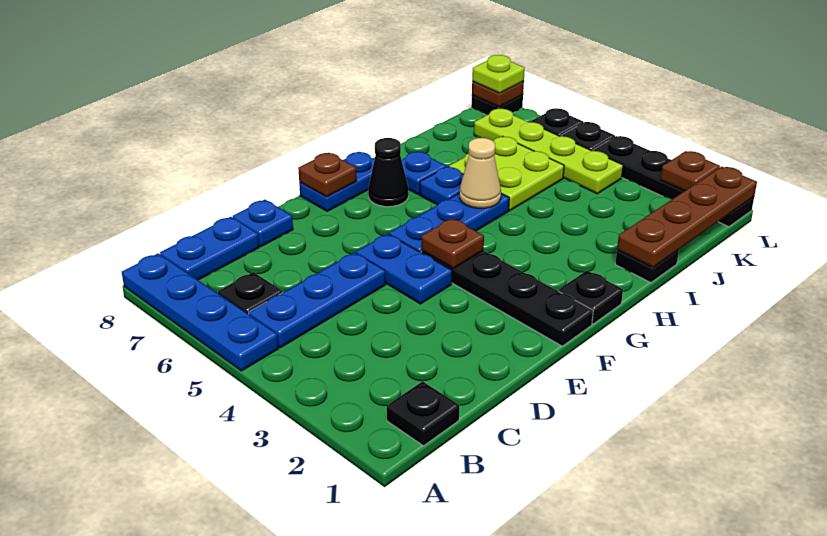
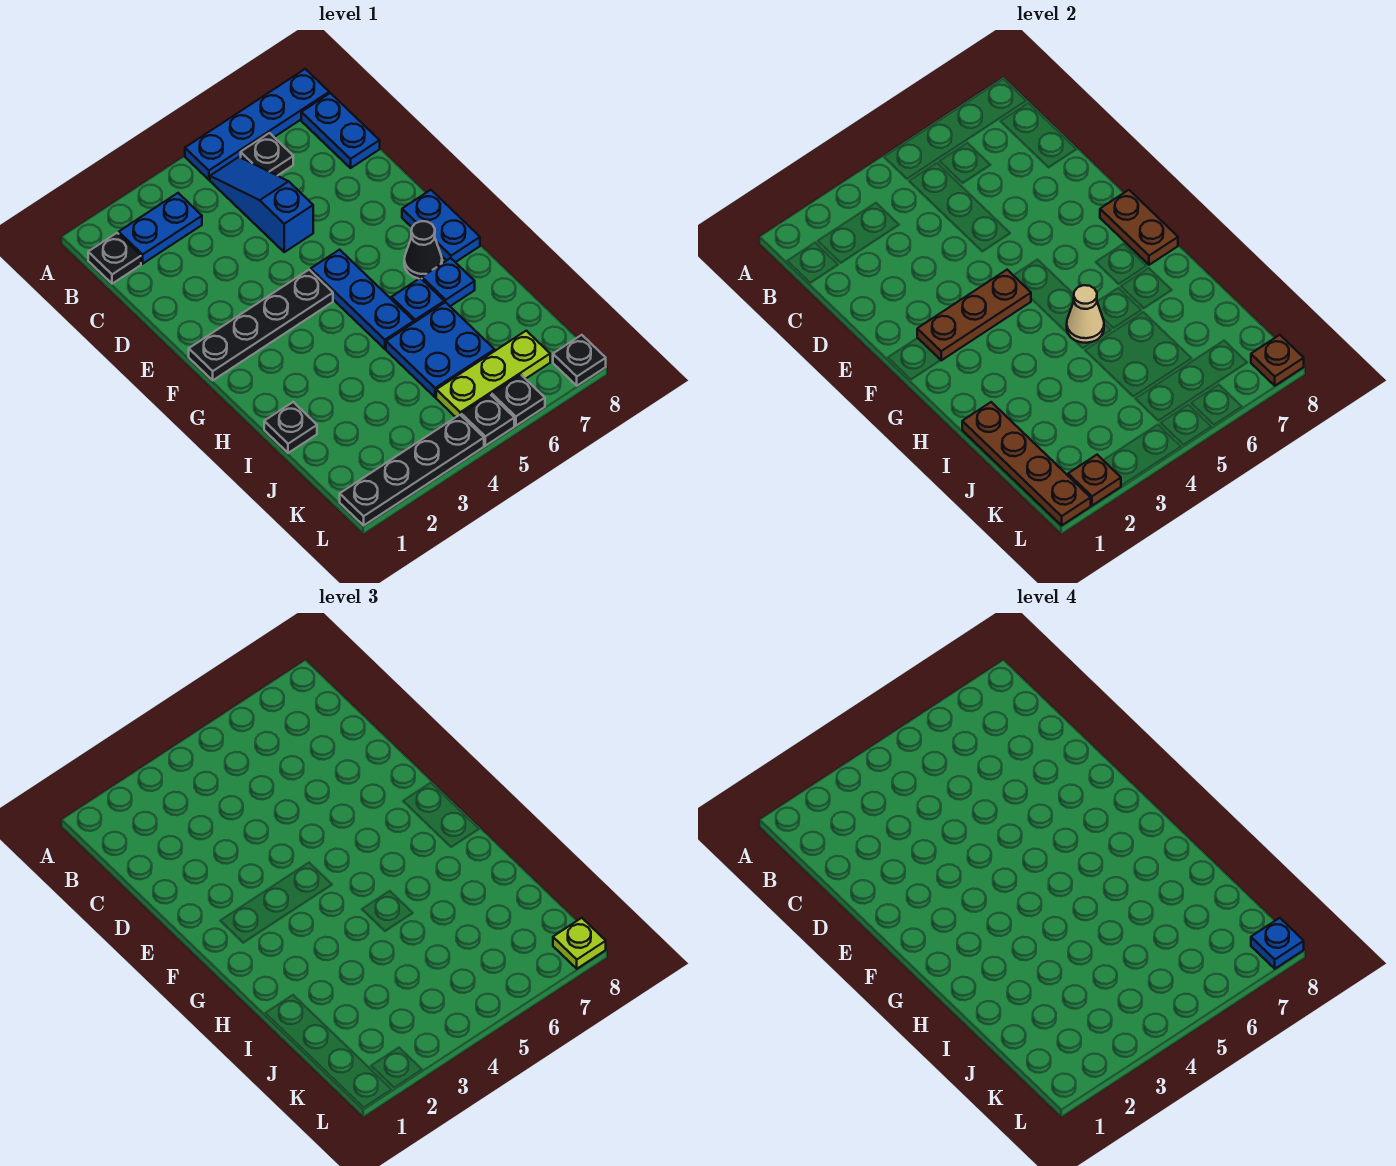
blue 1x3 plate [249,252,386,348] -> blue 1x3 slope [210,157,313,252]
blue 1x1 plate [233,200,293,247] -> blue 1x1 plate moved to [1251,918,1304,969]
blue 1x2 plate [356,234,452,304] -> blue 1x2 plate moved to [119,193,202,264]
brown 1x1 plate [421,218,484,268] -> brown 1x3 plate [917,270,1031,360]
brown 1x1 plate [298,153,357,197] -> brown 1x2 plate [1100,190,1178,265]
black 1x1 plate [558,271,623,324] -> none
lime 2x2 plate [449,137,564,211] -> blue 2x2 plate [386,302,495,397]
lime 1x4 plate [474,109,623,194] -> lime 1x3 plate [436,331,550,417]

